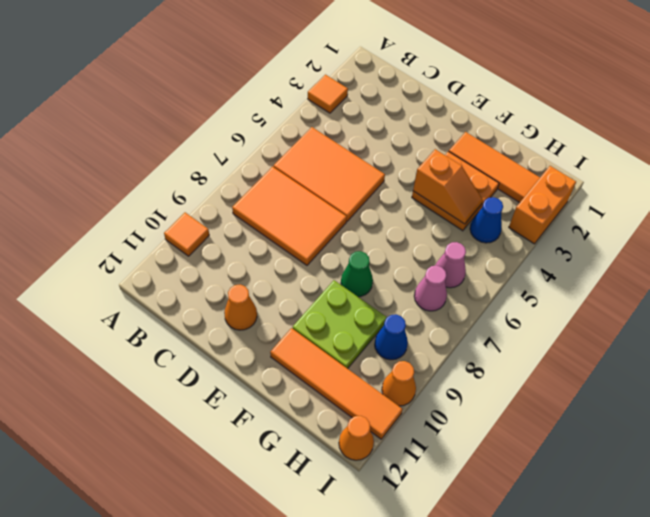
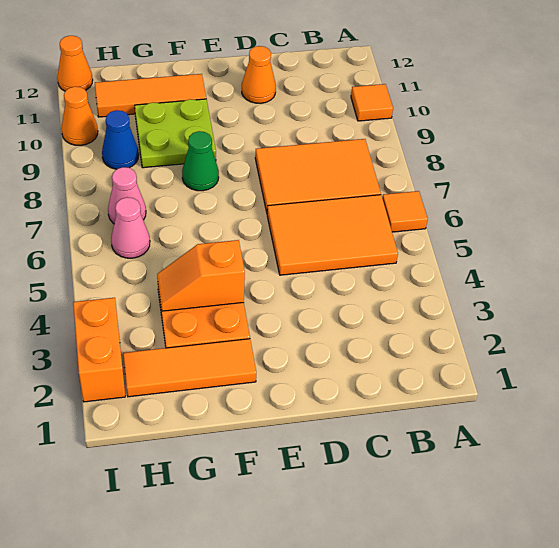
orange 1x1 tile [308,75,348,113] -> orange 1x1 tile moved to [382,191,428,232]
orange 1x4 tile [270,328,403,439] -> orange 1x3 tile [95,74,206,117]
blue 1x1 cone [470,197,503,243] -> none

